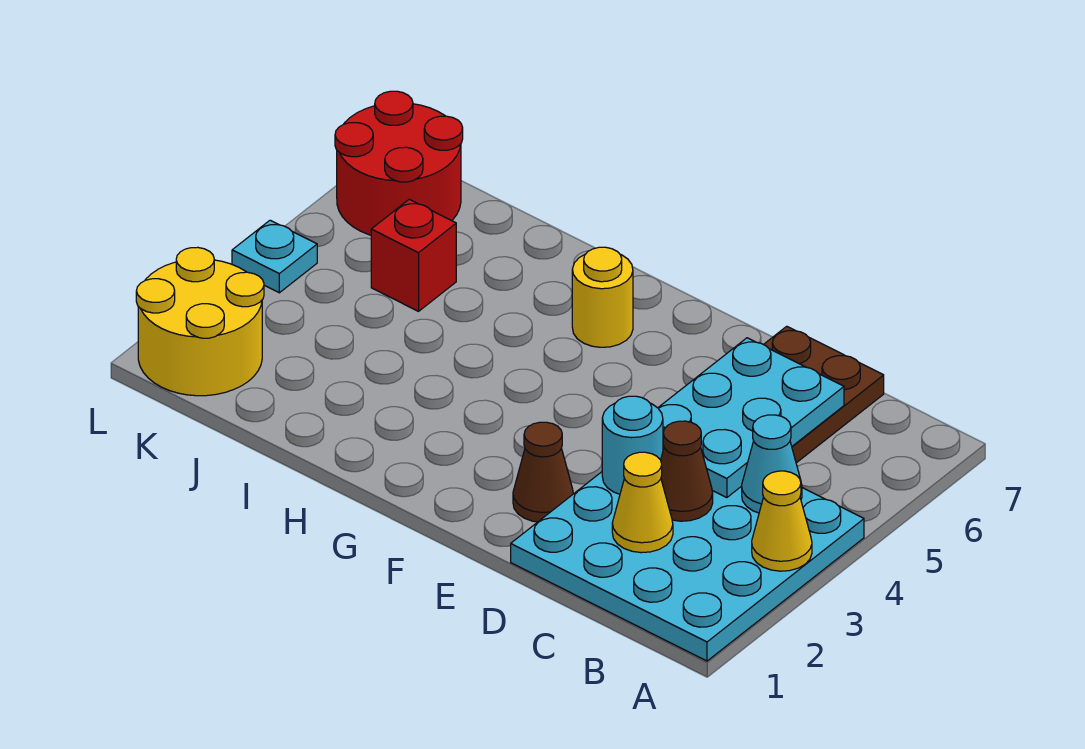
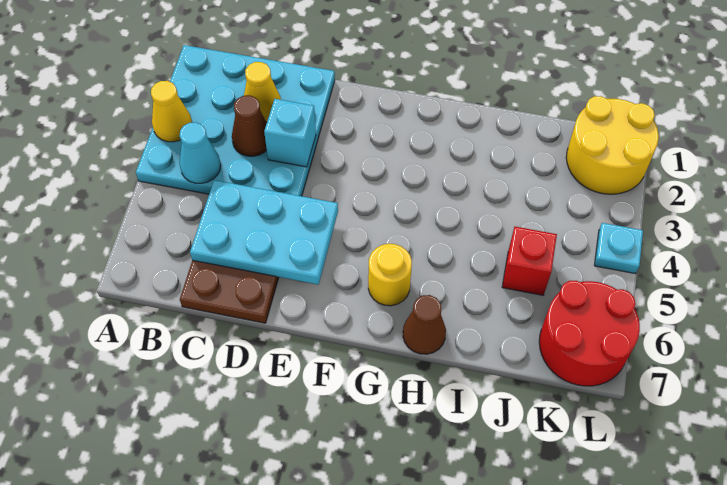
cyan 2x3 plate [658,338,844,498] -> cyan 2x3 plate turned to [190,180,338,285]
cyan 1x1 round brick [602,396,663,494] -> cyan 1x1 brick [264,99,316,167]
brown 1x1 cone [513,422,573,522] -> brown 1x1 cone moved to [403,295,446,354]

